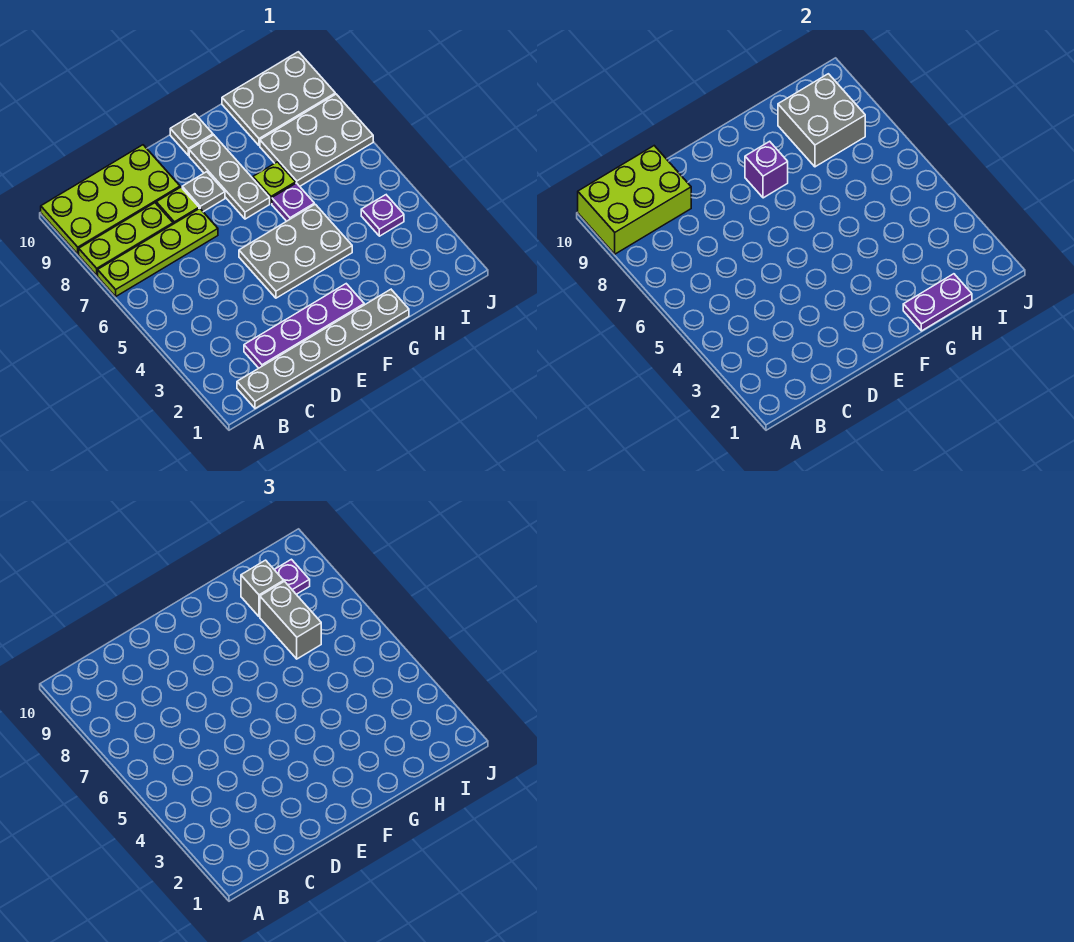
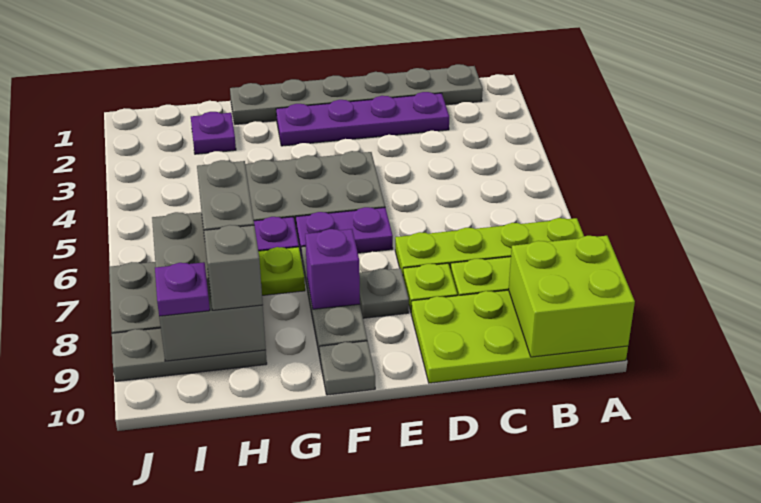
lime 2x3 brick [578,146,691,254] -> lime 2x2 brick [509,236,635,357]
purple 1x2 plate [903,274,972,331] -> purple 1x2 plate moved to [296,207,393,258]
grey 2x2 brick [778,74,865,167] -> grey 2x3 brick [152,212,266,361]
grey 2x3 plate [222,52,335,146] -> grey 1x3 plate [112,328,267,381]
purple 1x1 plate [361,195,404,236] -> purple 1x1 plate moved to [191,112,236,154]

